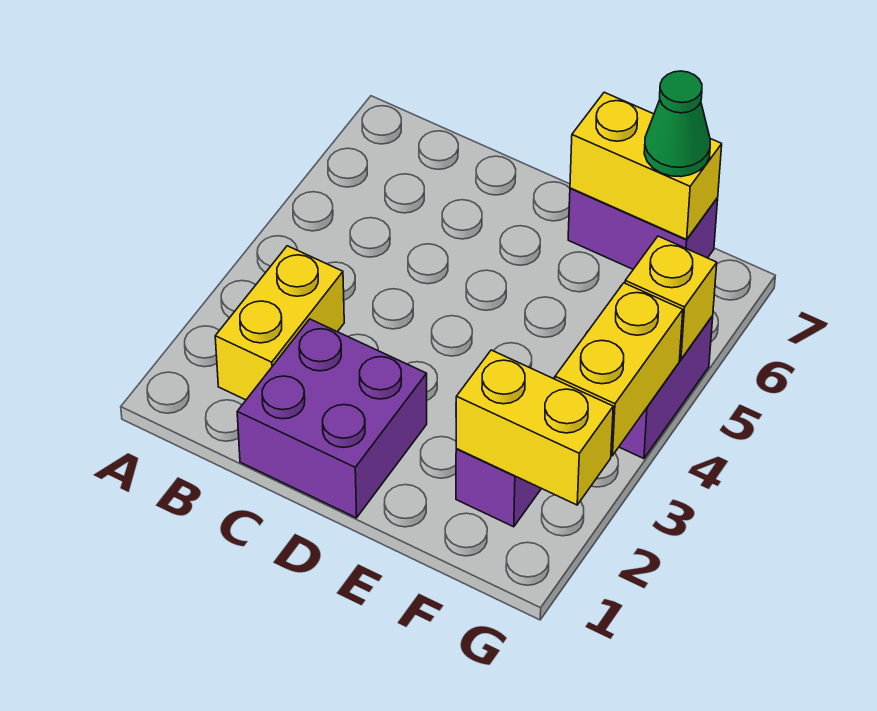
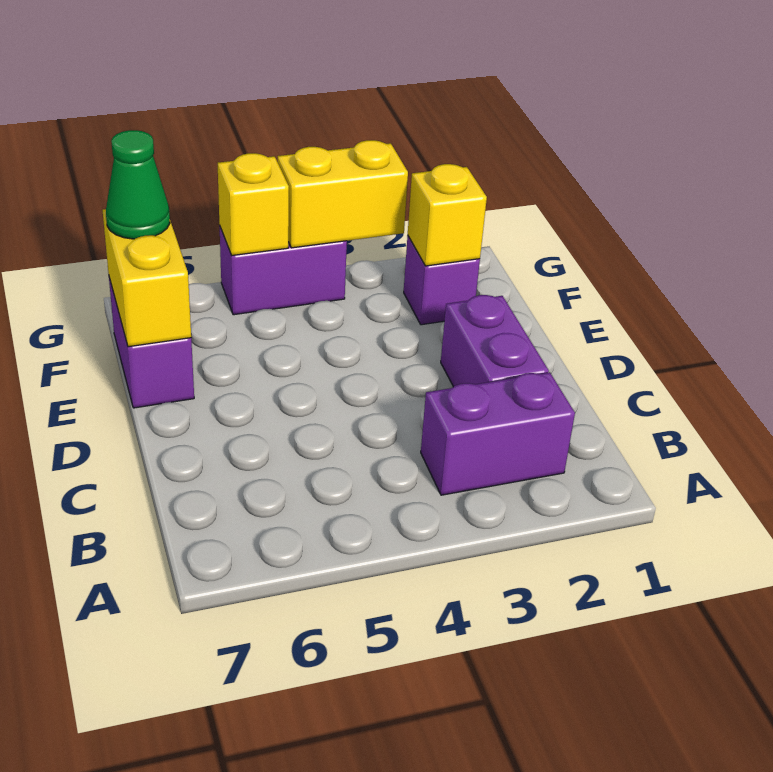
yellow 1x2 brick [215,246,344,400] -> purple 1x2 brick [421,372,575,495]
purple 2x2 brick [237,319,427,518] -> purple 1x2 brick [441,295,549,387]
yellow 1x2 brick [456,350,613,505] -> yellow 1x1 brick [408,164,487,266]

